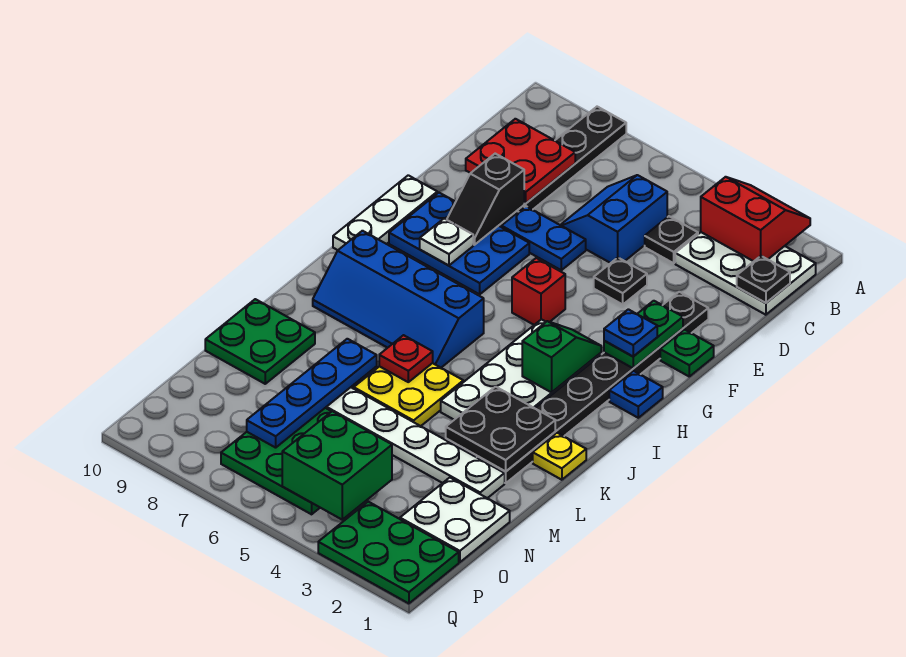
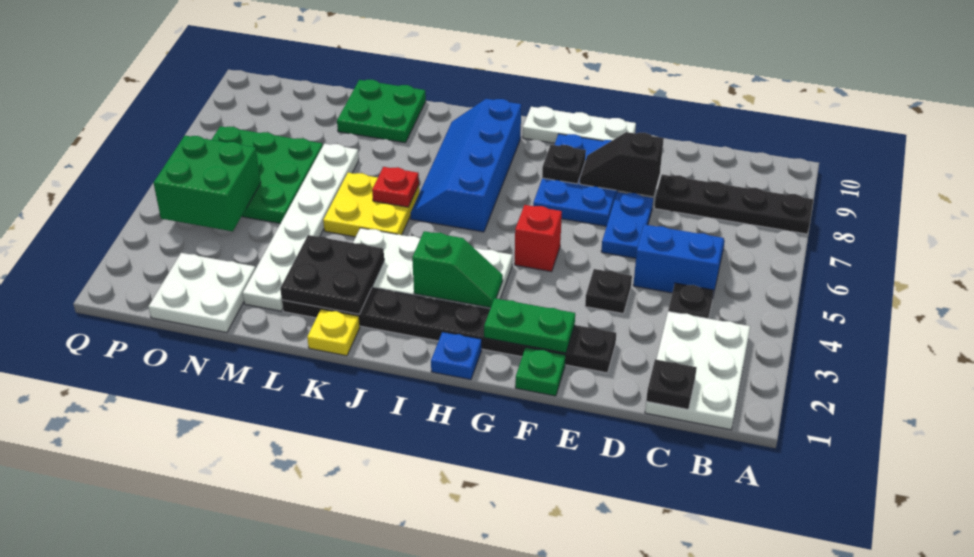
red 2x2 slope [701,177,810,261] -> none
red 2x2 plate [466,119,575,204] -> none
blue 1x1 plate [604,309,657,356] -> none
white 1x1 plate [420,219,473,266] -> black 1x1 plate [542,145,586,184]
blue 1x4 plate [247,339,377,448] -> none
green 2x3 plate [318,502,459,604] -> none

